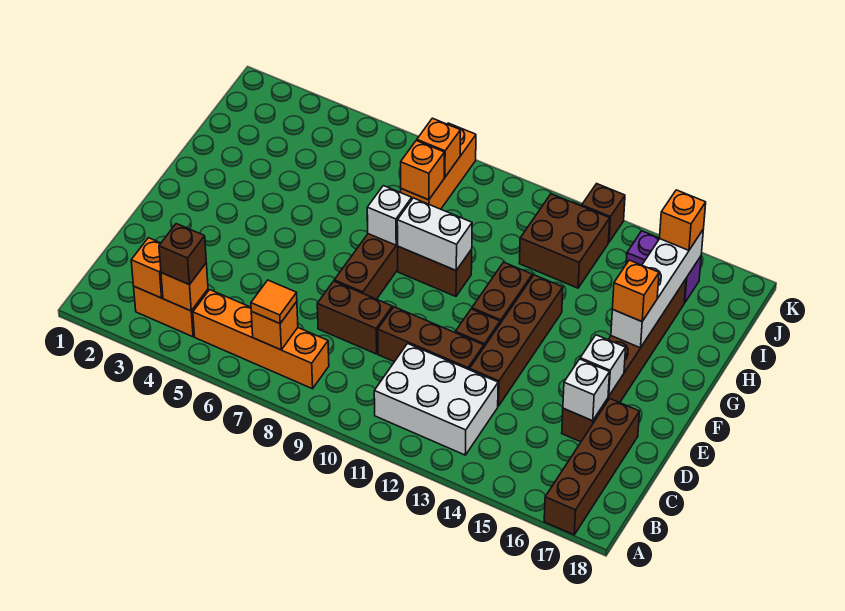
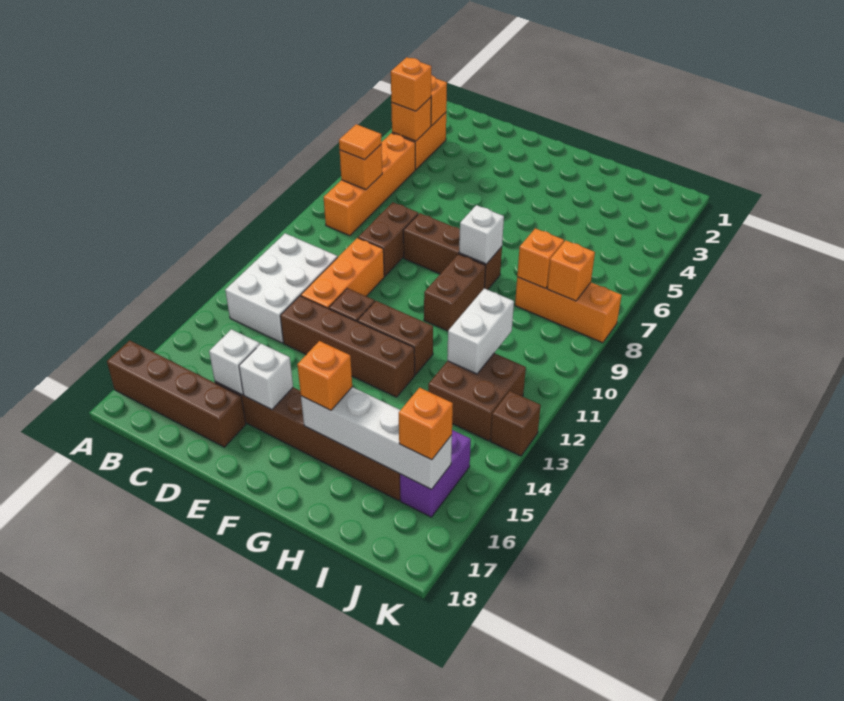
brown 1x1 brick [159,224,206,284] -> orange 1x1 brick [391,57,431,111]
brown 1x3 brick [378,307,484,370] -> orange 1x3 brick [301,238,384,309]
white 1x2 brick [397,198,472,270] -> white 1x2 brick moved to [447,288,514,374]

